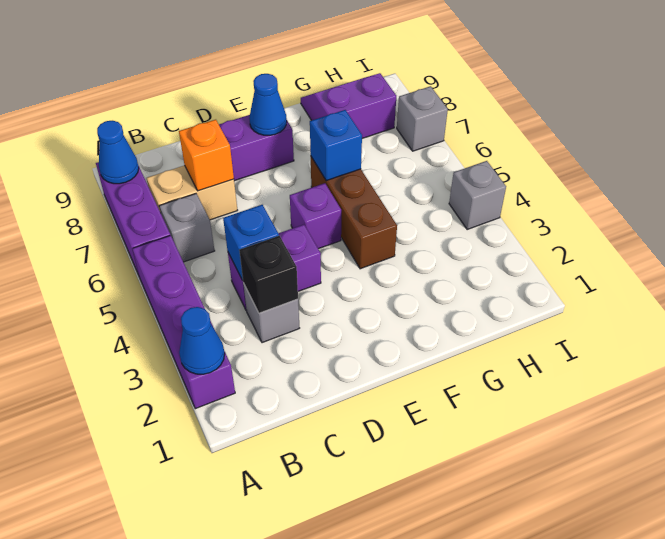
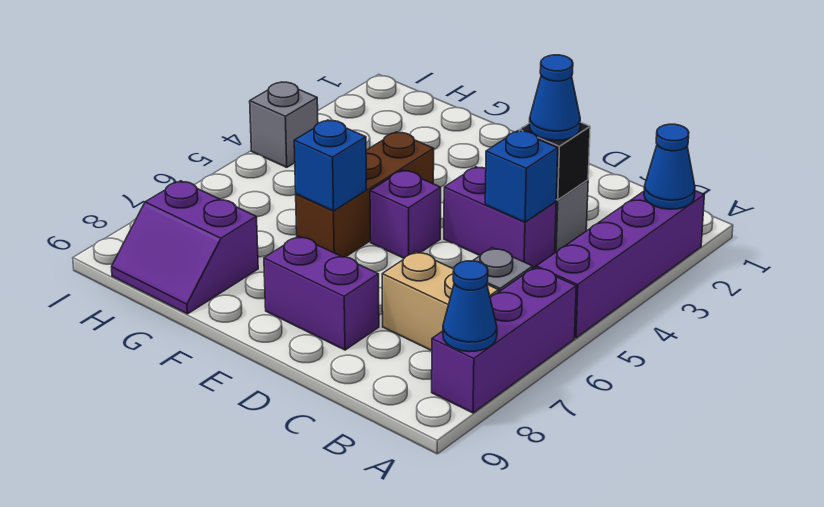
orange 1x1 brick [179,120,234,191] -> none
blue 1x1 cone [249,74,287,135] -> blue 1x1 cone moved to [530,55,580,141]
grey 1x1 brick [397,86,448,151] -> none

